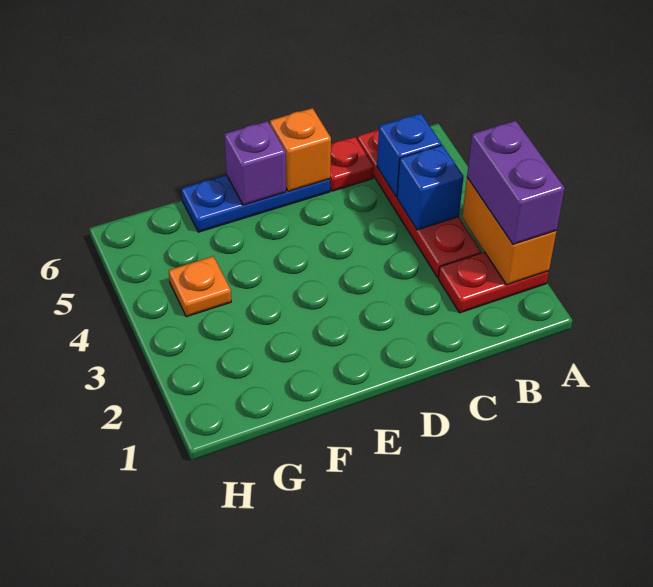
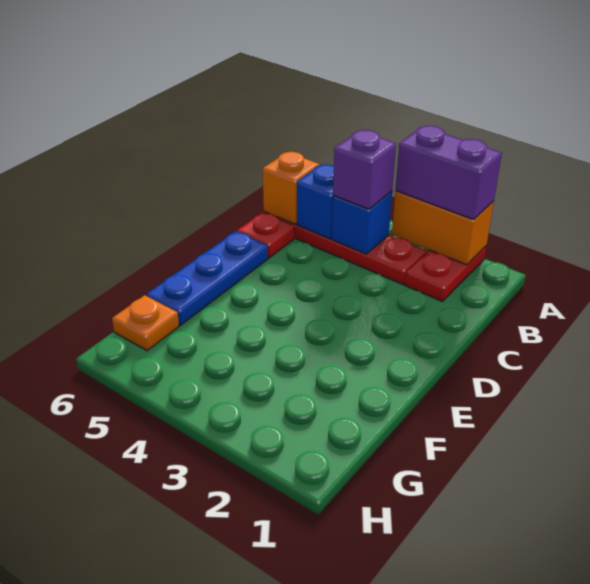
orange 1x1 brick [270,108,331,191] -> orange 1x1 brick moved to [263,152,320,224]
purple 1x1 brick [224,121,286,205] -> purple 1x1 brick moved to [333,130,396,209]
orange 1x1 plate [169,256,231,317] -> orange 1x1 plate moved to [112,295,179,351]

